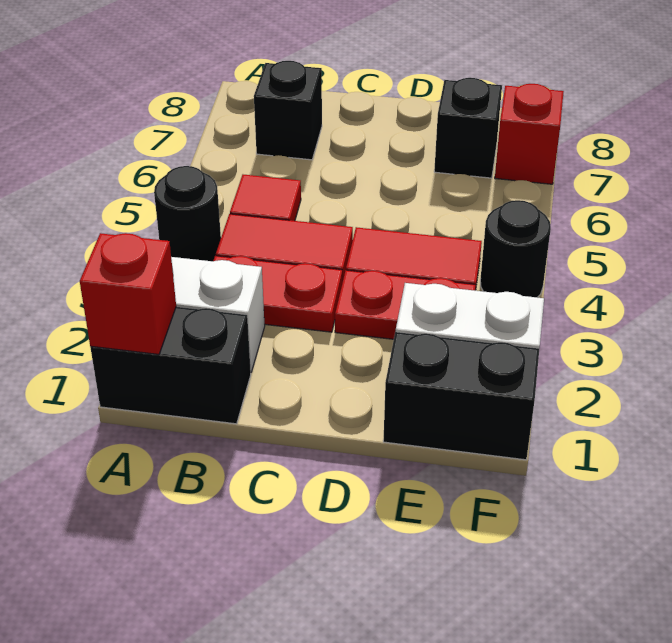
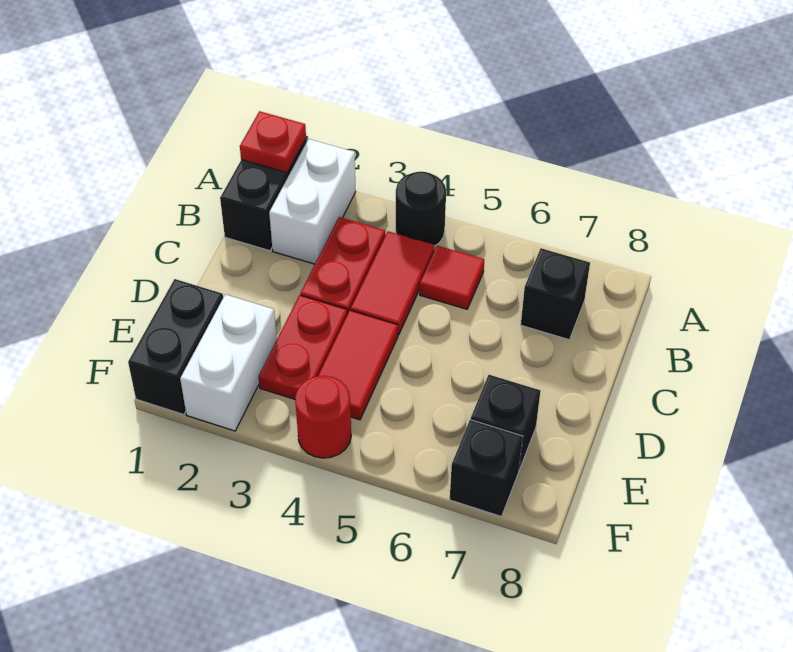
red 1x1 brick [80,233,176,354] -> red 1x1 plate [240,111,306,173]
black 1x1 round brick [480,200,551,297] -> red 1x1 round brick [295,376,351,458]
red 1x1 brick [495,84,564,184] -> black 1x1 brick [450,420,523,517]

